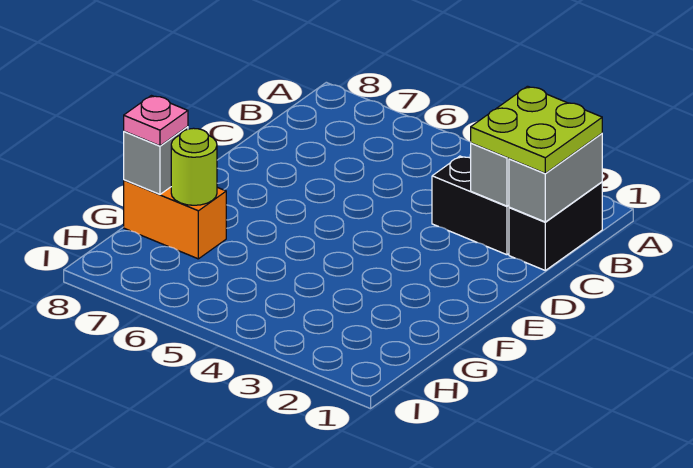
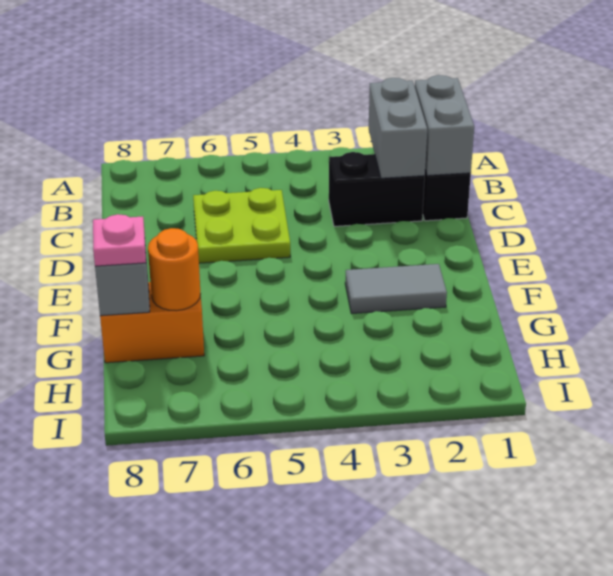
lime 2x2 plate [471,86,602,173] -> lime 2x2 plate moved to [193,188,290,263]
none -> grey 1x2 tile [345,264,447,314]
lime 1x1 round brick [171,128,217,205] -> orange 1x1 round brick [148,228,201,311]

